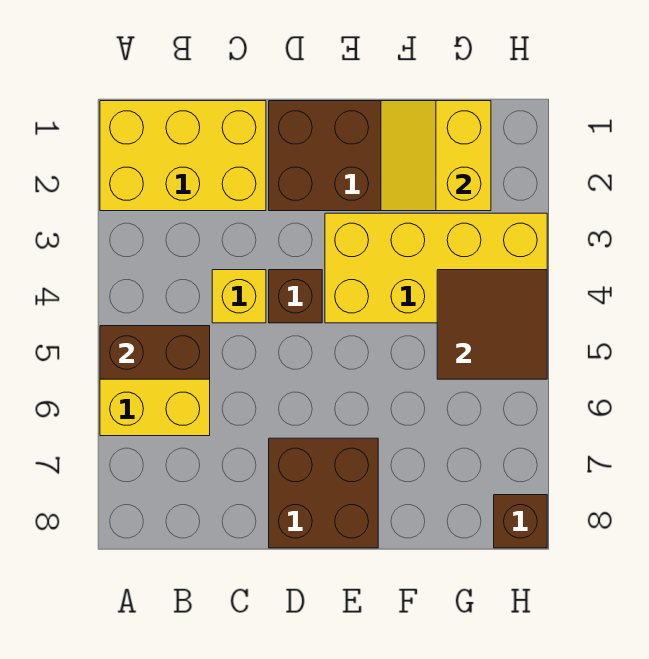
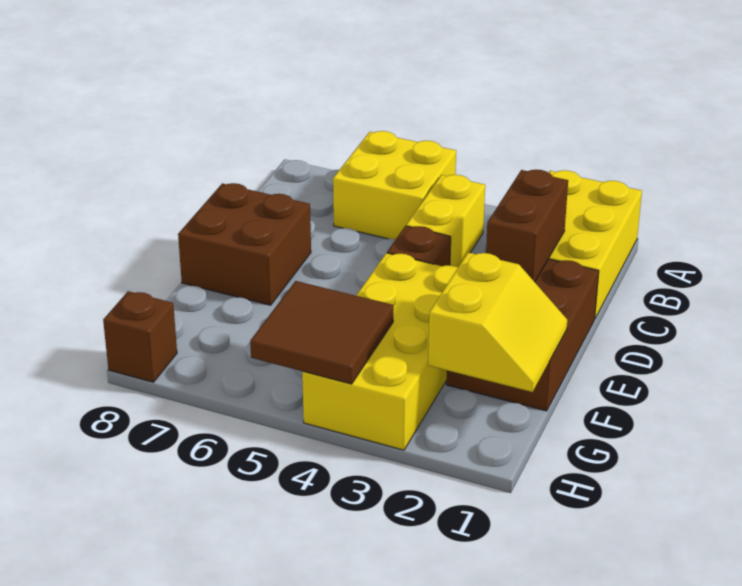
brown 1x2 brick [100,326,210,379] -> brown 1x2 brick moved to [486,170,568,282]
yellow 1x1 brick [212,270,266,323] -> yellow 1x2 brick [406,175,485,267]
yellow 2x2 slope [381,101,491,211] -> yellow 2x2 slope turned to [428,252,567,392]

